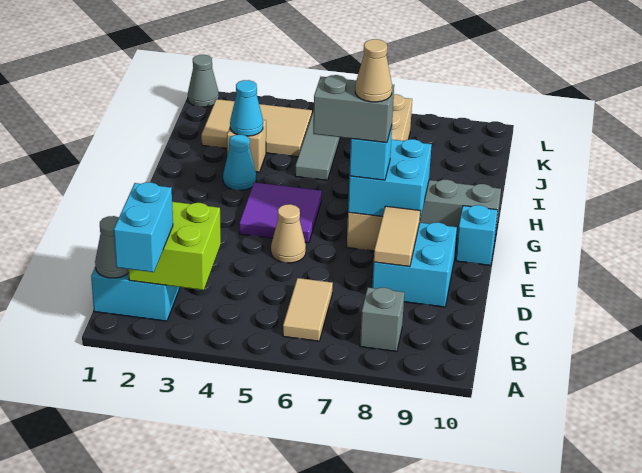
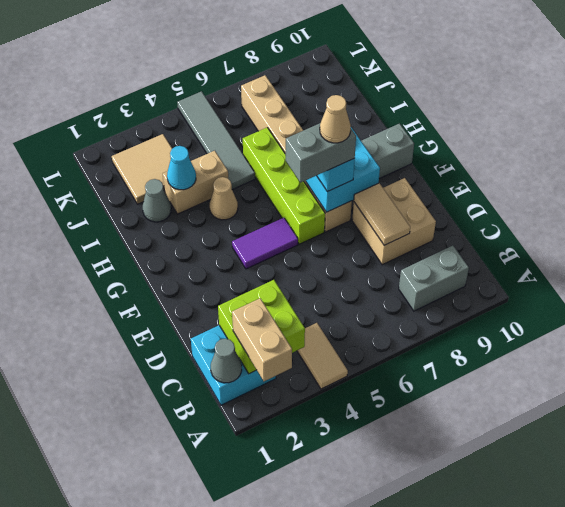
cyan 1x2 brick [114,182,173,272] -> tan 1x2 brick [232,298,292,381]
tan 1x2 tile [283,278,333,341] -> tan 1x2 tile moved to [297,323,348,389]
grey 1x1 brick [360,287,404,352] -> grey 1x2 brick [399,245,469,311]
cyan 2x2 brick [372,222,457,307] -> tan 2x2 brick [352,178,436,265]
tan 1x1 cone [271,204,306,263] -> tan 1x1 cone moved to [210,177,238,220]
purple 2x2 tile [239,182,322,243] -> purple 1x2 tile [232,218,298,269]
none -> lime 1x4 brick [243,127,325,244]
cyan 1x1 brick [456,205,498,265] -> none
cyan 1x1 cone [223,135,256,190] -> none
tan 1x1 brick [227,120,266,172] -> tan 1x2 brick [163,151,228,214]
tan 2x3 tile [201,99,312,157] -> tan 2x2 tile [112,134,172,204]
grey 1x1 cone [188,55,219,107] -> grey 1x1 cone moved to [143,179,171,222]

